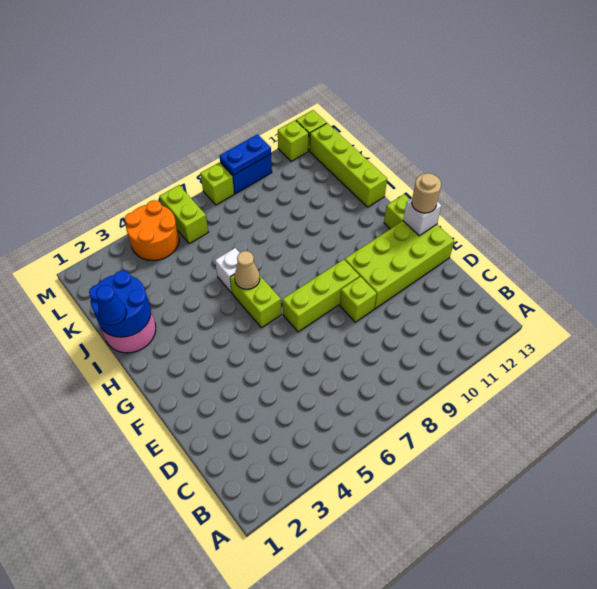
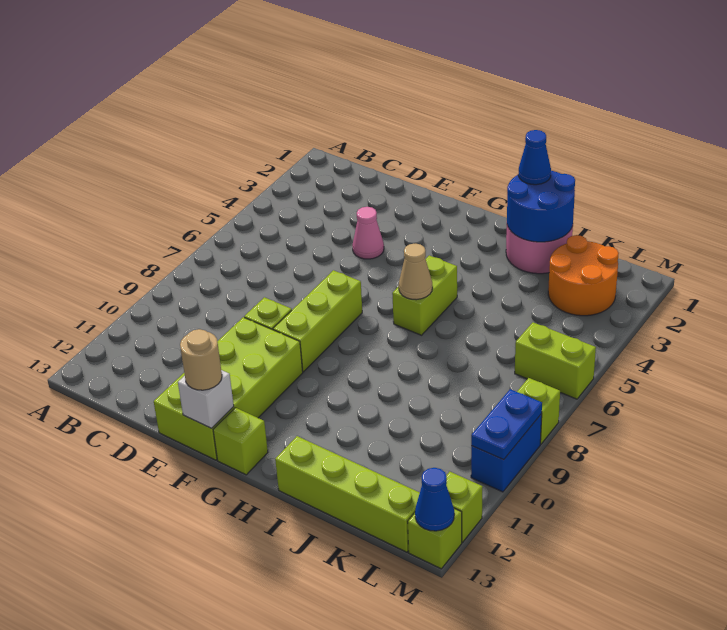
none -> pink 1x1 cone [352,207,384,259]
lime 1x2 brick [230,274,281,328] -> lime 1x2 brick turned to [392,255,457,335]
white 1x1 brick [215,248,240,293] -> none
orange 2x2 round brick [125,200,179,261] -> orange 2x2 round brick moved to [548,235,619,316]
none -> blue 1x1 cone [415,468,454,531]

